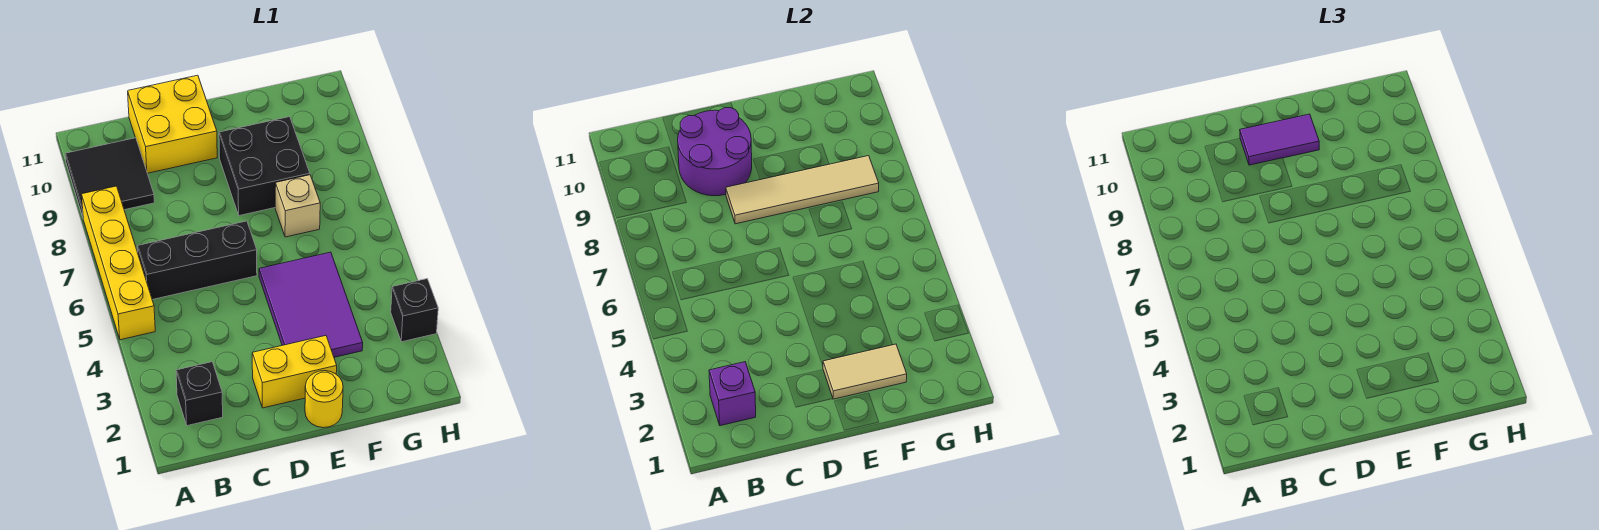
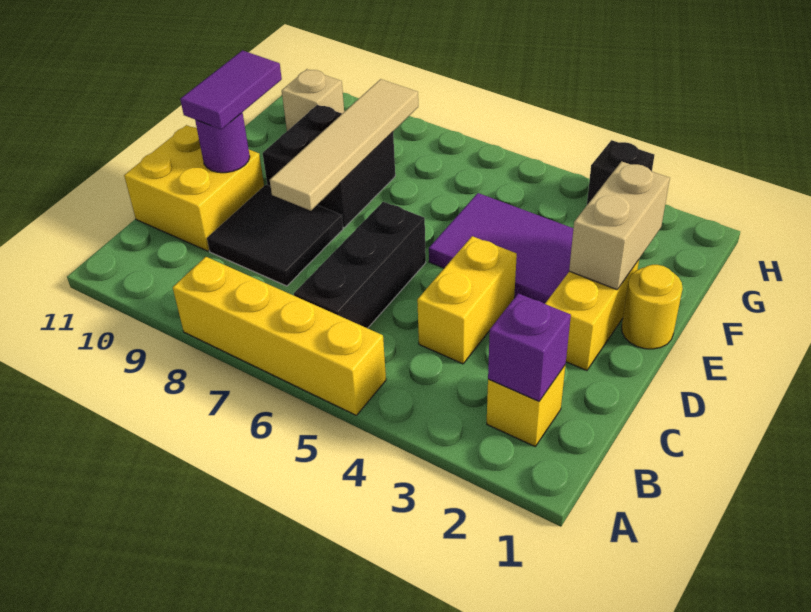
black 2x2 tile [65,138,154,217] -> black 2x2 tile moved to [207,185,343,286]
black 1x1 brick [176,362,223,426] -> yellow 1x1 brick [487,366,565,446]
none -> yellow 1x2 brick [417,236,517,364]
purple 2x2 round brick [678,108,752,196] -> purple 1x1 round brick [195,112,250,173]
tan 1x2 tile [823,344,907,399] -> tan 1x2 brick [569,161,670,290]
tan 1x1 brick [275,175,320,237] -> tan 1x1 brick moved to [282,69,344,131]

